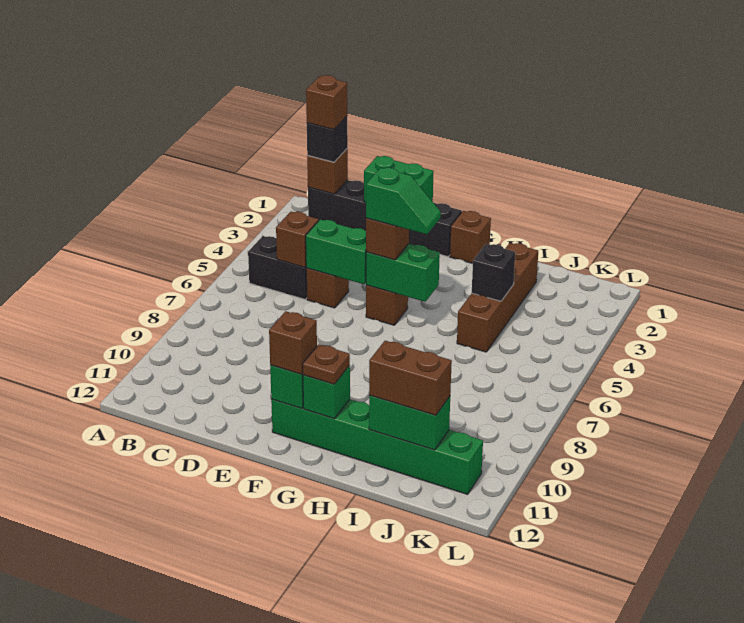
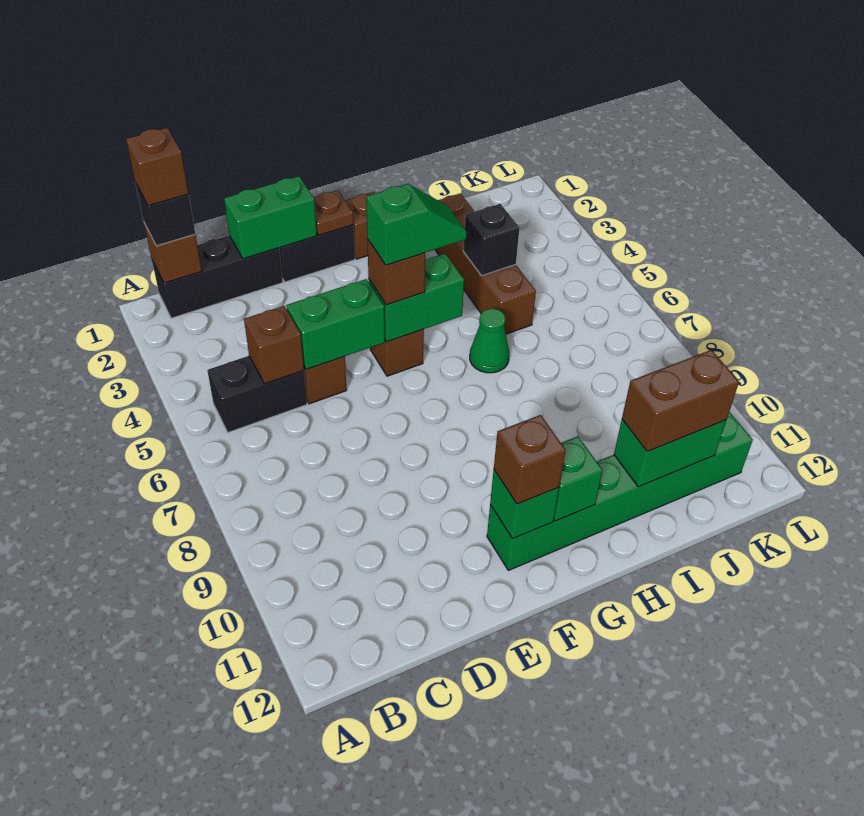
brown 1x1 plate [303,344,350,384] -> brown 1x1 plate moved to [313,190,354,235]
none -> green 1x1 cone [470,309,509,373]

